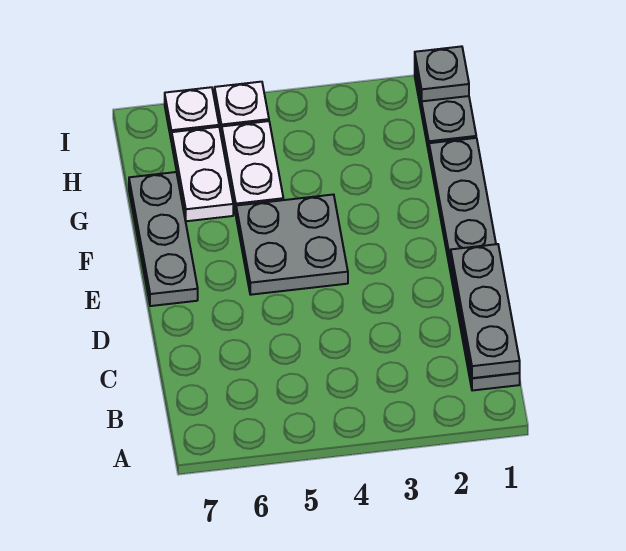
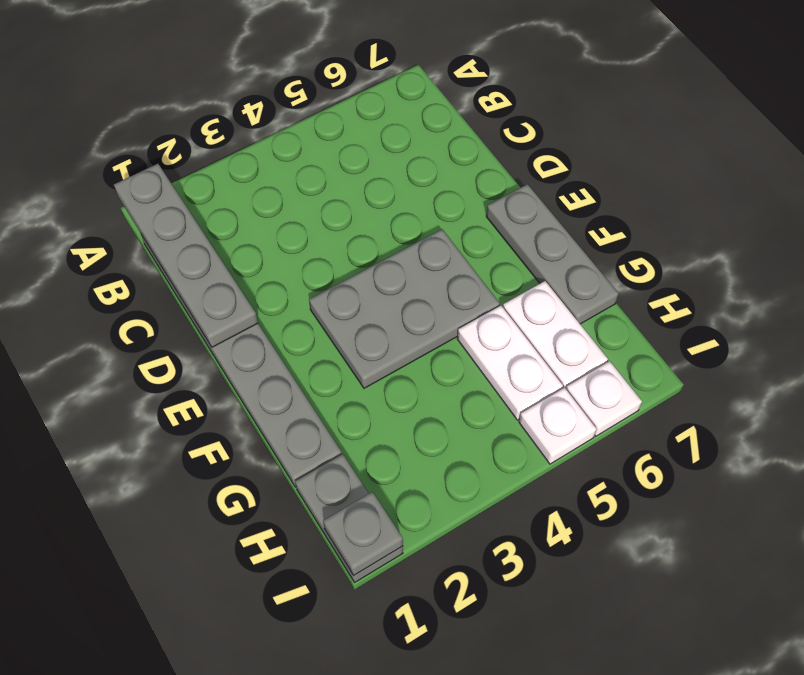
grey 1x3 plate [451,244,520,378] -> grey 1x4 plate [114,164,258,347]
grey 2x2 plate [236,195,348,295] -> grey 2x3 plate [309,229,500,388]

